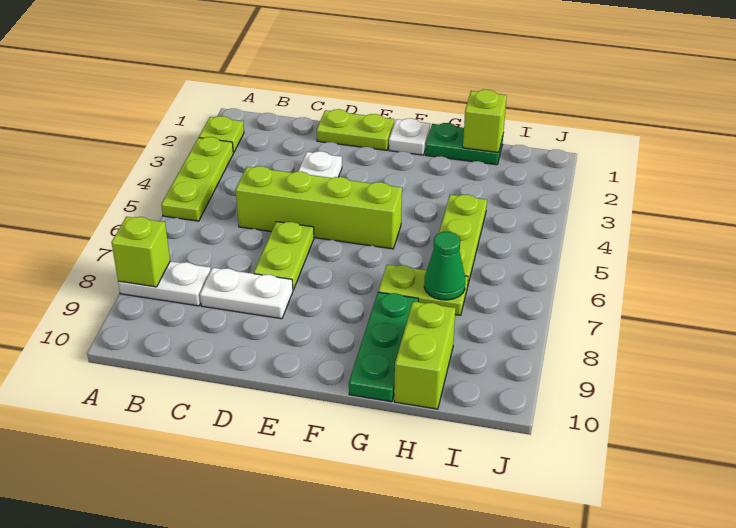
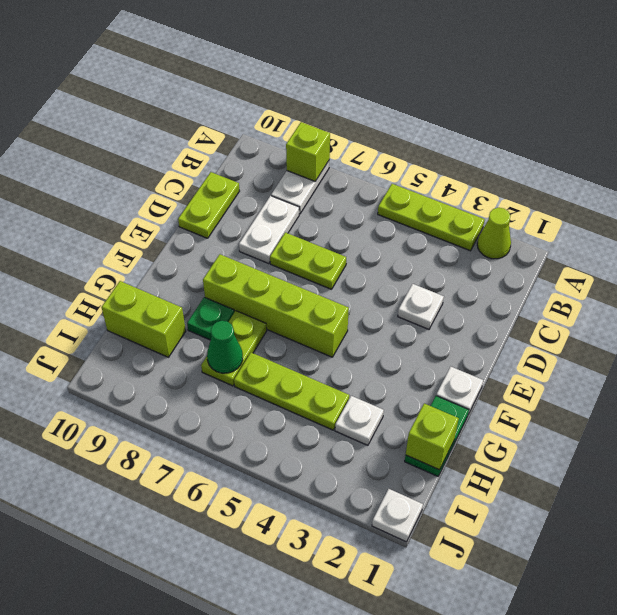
lime 1x1 plate [199,116,244,153] -> lime 1x1 cone [477,208,511,259]
lime 1x4 brick [236,166,402,249] -> lime 1x4 brick turned to [203,254,349,357]
lime 1x2 plate [317,109,394,150] -> lime 1x2 plate moved to [178,172,239,238]
green 1x3 plate [349,292,418,402] -> green 1x1 plate [187,297,234,340]
none -> white 1x1 plate [335,396,384,445]
none -> white 1x1 plate [372,489,423,542]

